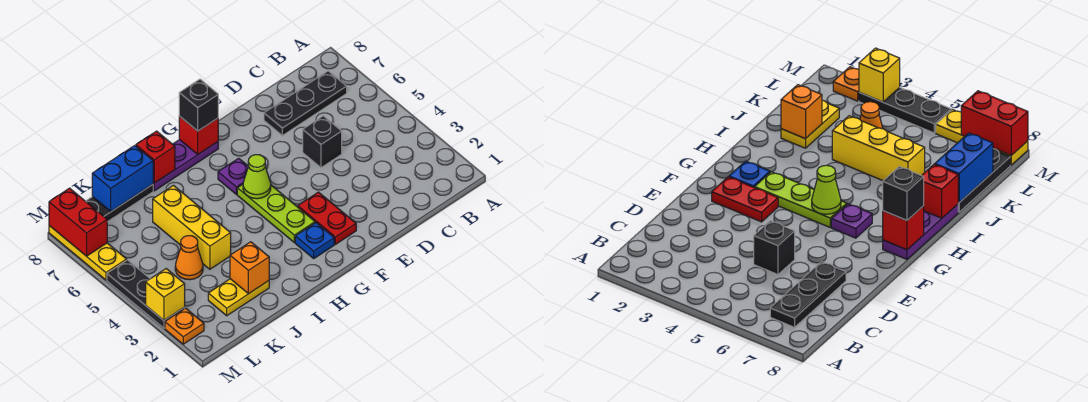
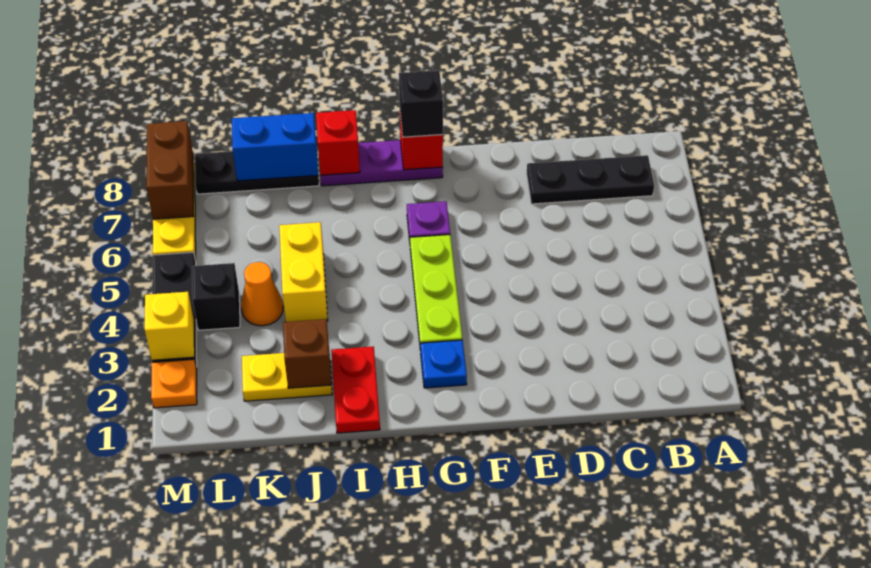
black 1x1 brick [303,116,342,168] -> black 1x1 brick moved to [192,263,240,330]
red 1x2 plate [298,192,356,244] -> red 1x2 plate moved to [331,347,380,433]
lime 1x1 cone [243,155,271,199] -> none
orange 1x1 brick [230,242,269,294] -> brown 1x1 brick [283,319,331,388]
yellow 1x3 brick [153,185,231,269] -> yellow 1x2 brick [279,222,328,322]
red 1x2 brick [49,188,107,256] -> brown 1x2 brick [146,121,193,219]

